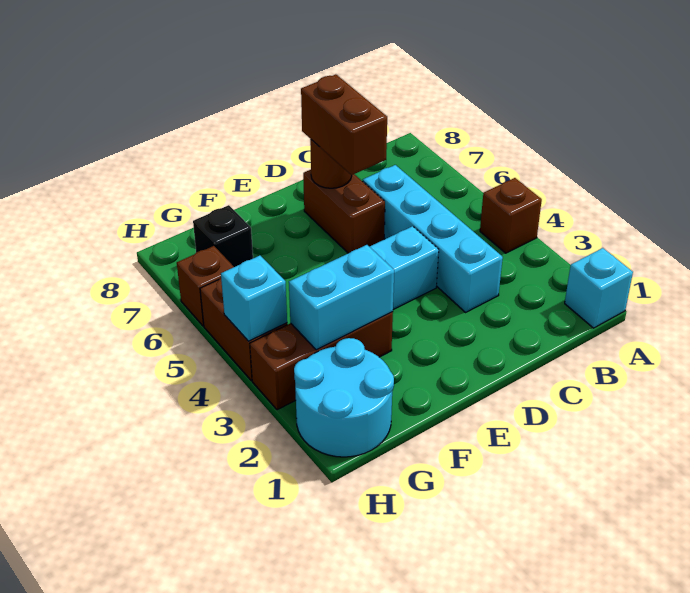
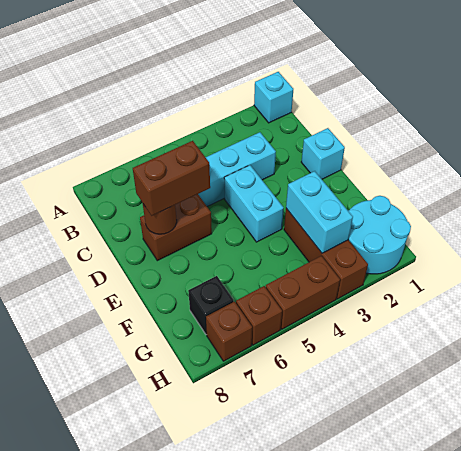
brown 1x1 brick [480,178,542,253] -> brown 1x1 brick moved to [206,302,252,361]
cyan 1x1 brick [221,256,287,341] -> cyan 1x1 brick moved to [301,128,345,179]

